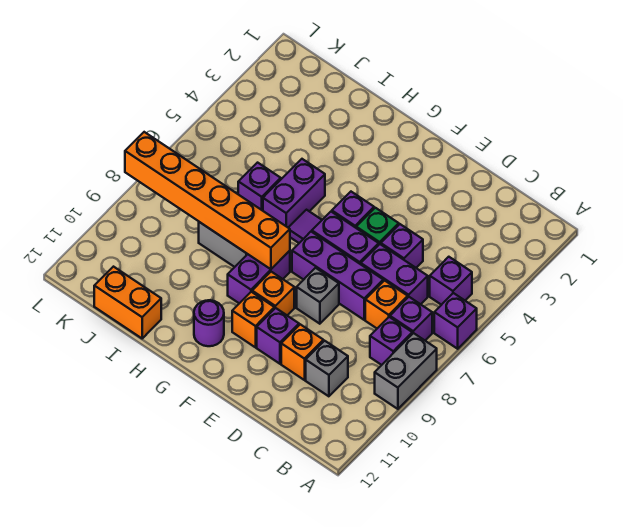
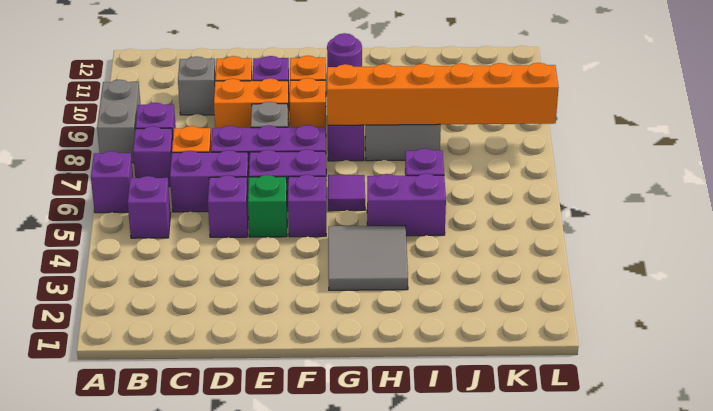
none -> grey 2x2 tile [328,226,408,290]
purple 1x2 brick [263,159,325,227] -> purple 1x2 brick turned to [367,174,446,236]
orange 1x2 brick [94,267,161,338] -> orange 1x2 brick moved to [214,78,289,128]

